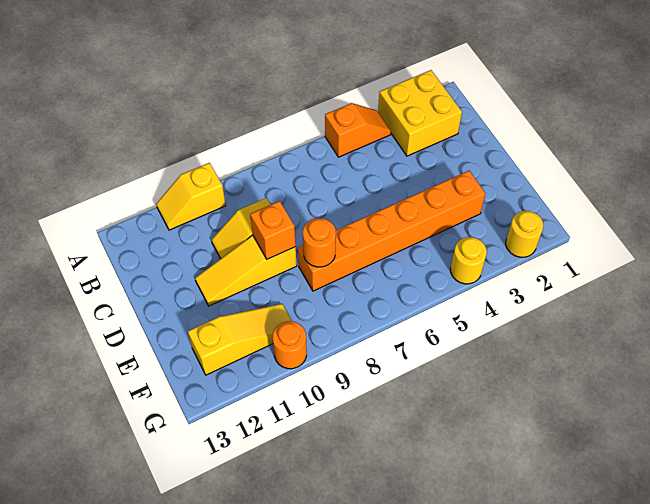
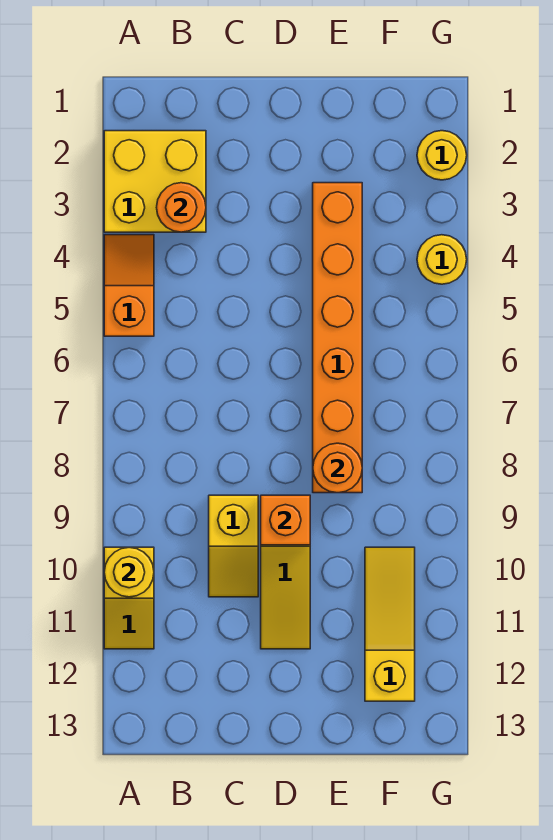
none -> yellow 1x1 round brick [104,547,154,597]
orange 1x1 round brick [273,321,307,369] -> orange 1x1 round brick moved to [157,183,206,232]

